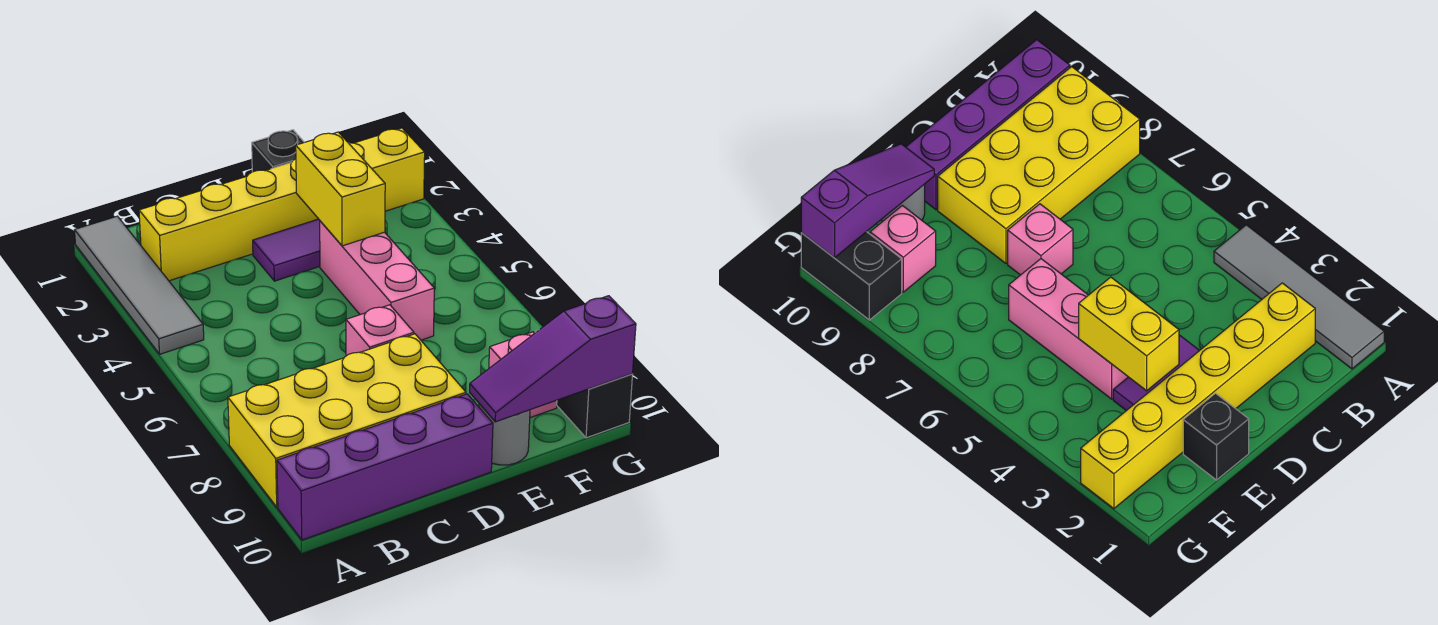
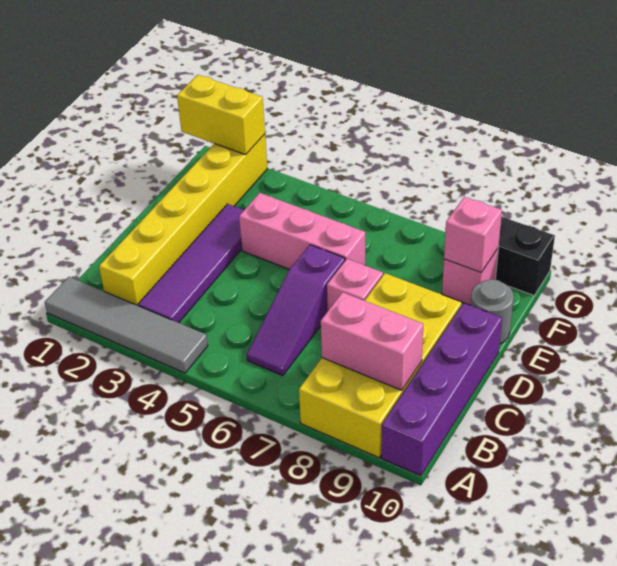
none -> pink 1x2 brick [321,292,423,390]
purple 1x2 tile [253,219,320,281] -> purple 1x4 tile [138,204,244,323]
black 1x1 brick [252,130,304,172] -> none
yellow 1x2 brick [296,132,385,246] -> yellow 1x2 brick moved to [177,75,265,155]
purple 1x3 slope [470,296,636,422] -> purple 1x3 slope moved to [247,245,345,376]
none -> pink 1x1 brick [444,197,502,272]

